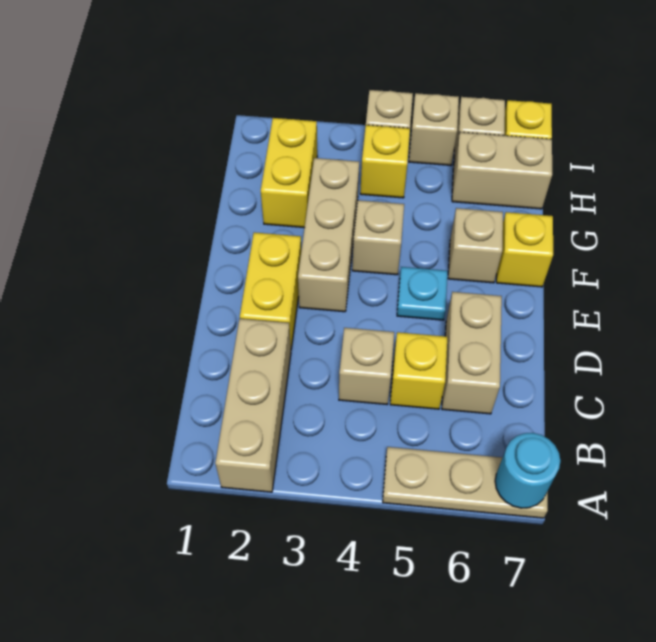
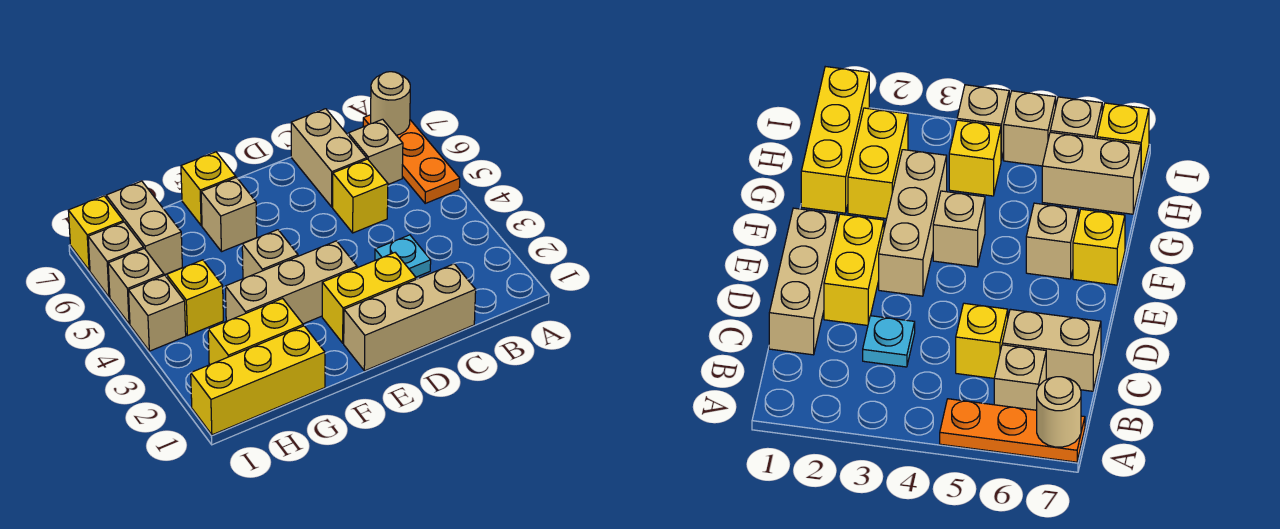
tan 1x3 brick [215,319,291,492] -> tan 1x3 brick moved to [344,264,476,371]
tan 1x3 plate [383,447,548,518] -> orange 1x3 plate [363,115,460,203]
cyan 1x1 round brick [495,433,561,508] -> tan 1x1 round brick [371,72,410,135]
tan 1x1 brick [339,328,394,404] -> tan 1x1 brick moved to [348,119,403,184]
tan 1x2 brick [442,292,502,414] -> tan 1x2 brick turned to [291,109,367,207]
cyan 1x1 plate [397,267,448,320] -> cyan 1x1 plate moved to [375,235,431,277]
none -> yellow 1x3 brick [191,326,325,435]

